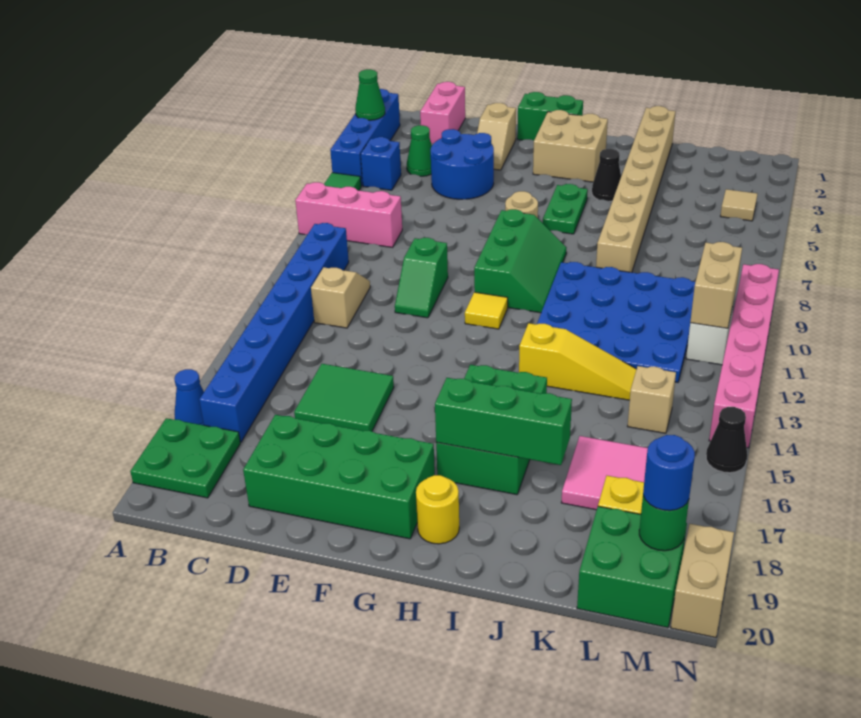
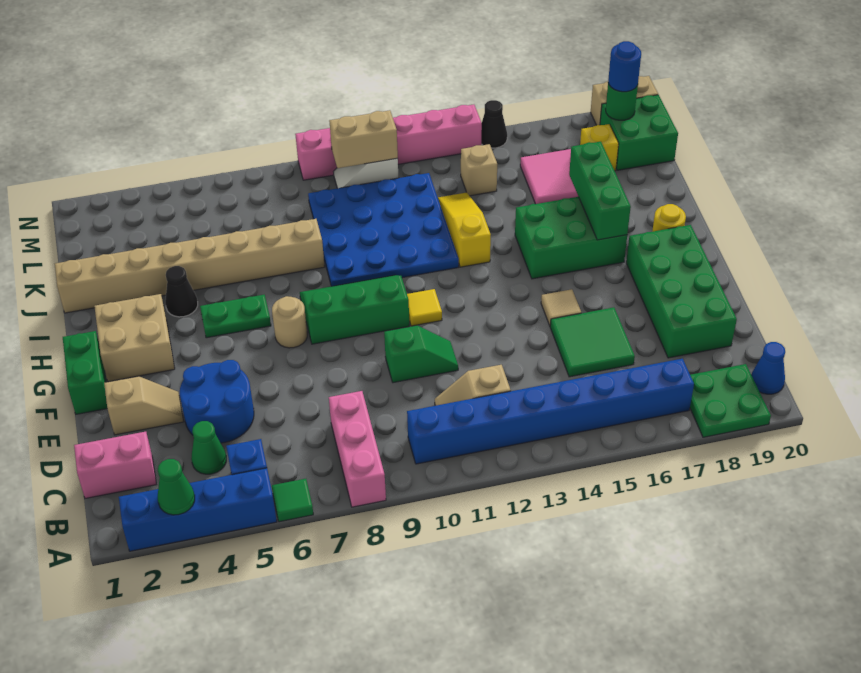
blue 1x1 cone [174,369,204,425] -> blue 1x1 cone moved to [752,342,785,394]
tan 1x1 tile [721,189,757,221] -> tan 1x1 tile moved to [541,289,581,326]

